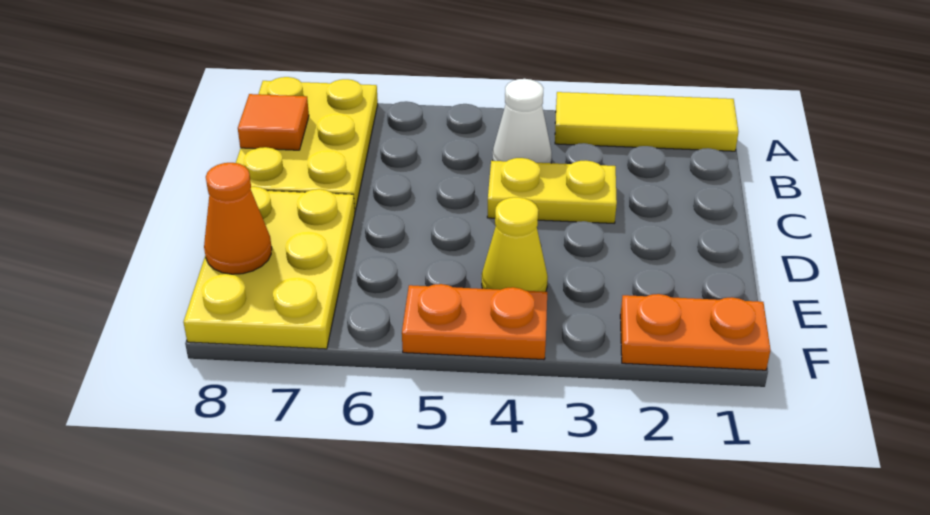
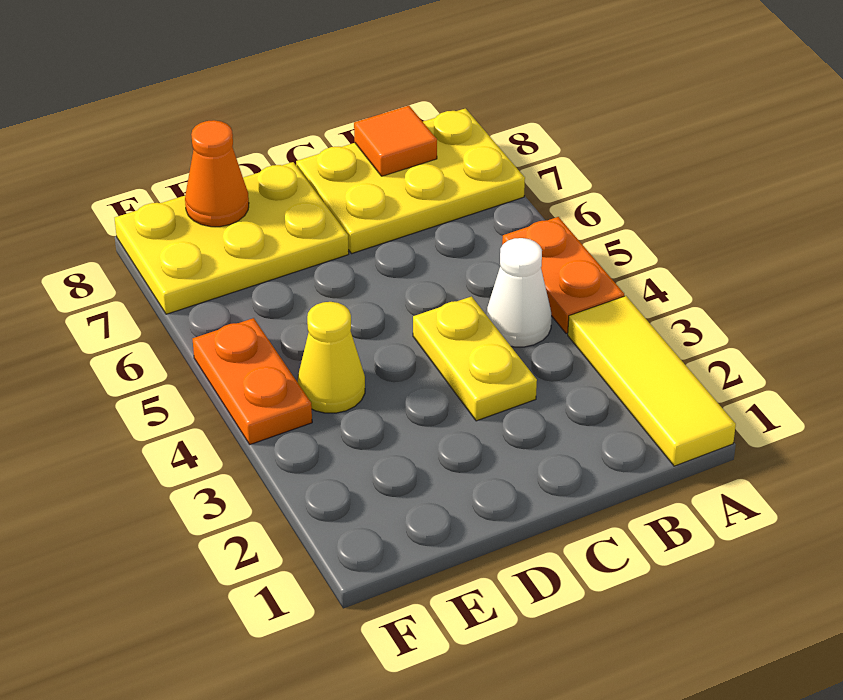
orange 1x2 plate [620,294,770,370] -> orange 1x2 plate moved to [502,217,624,333]

